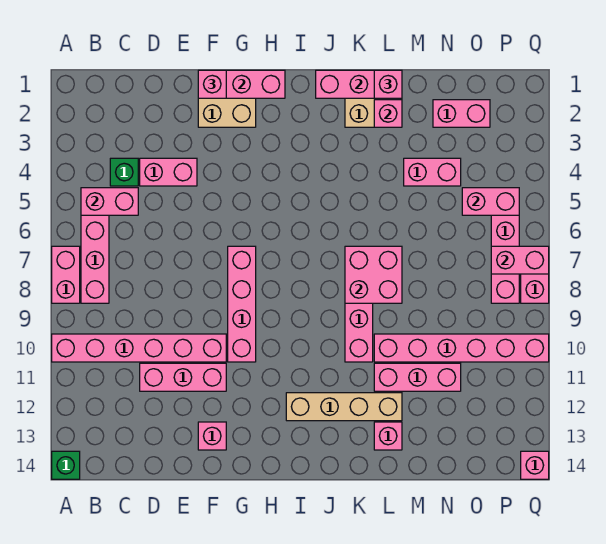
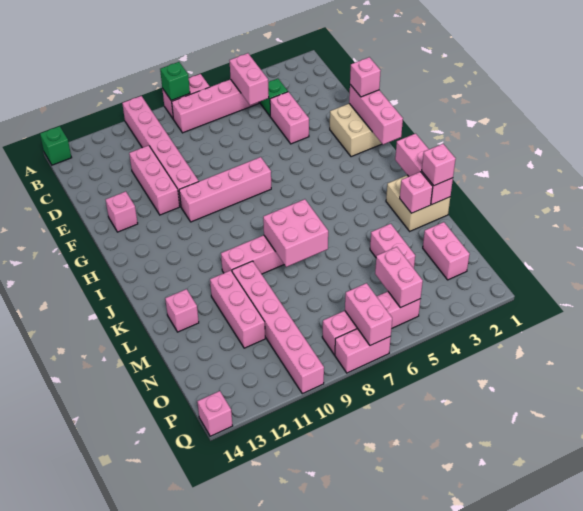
none -> green 1x1 brick [160,62,190,101]
tan 1x4 brick [286,393,402,421] -> none

